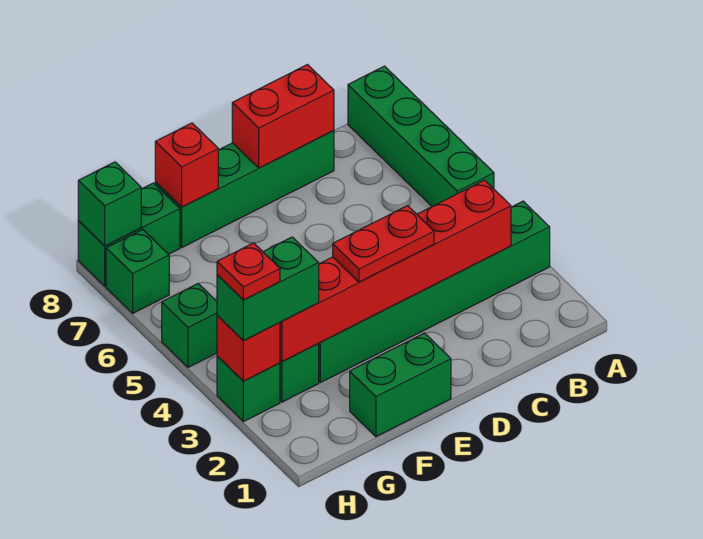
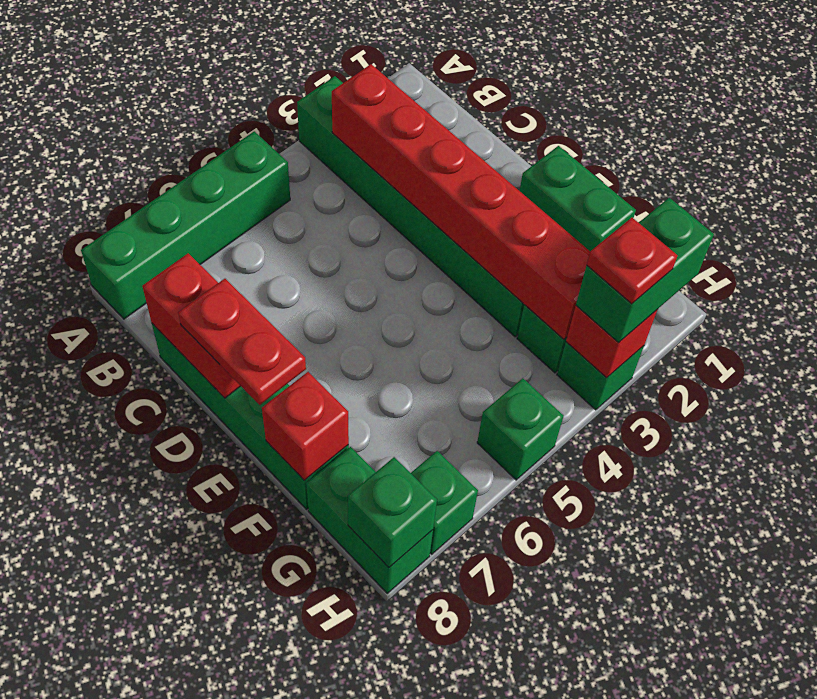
red 1x2 plate [333,206,434,282] -> red 1x2 plate moved to [178,279,306,405]
green 1x2 brick [217,237,319,341] -> green 1x2 brick turned to [576,198,714,343]

